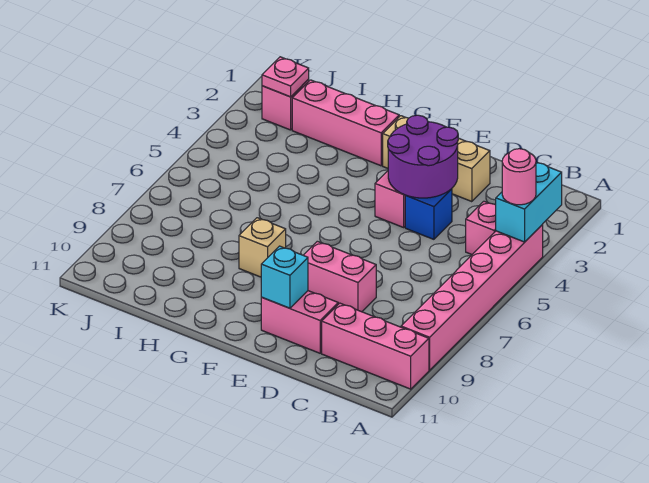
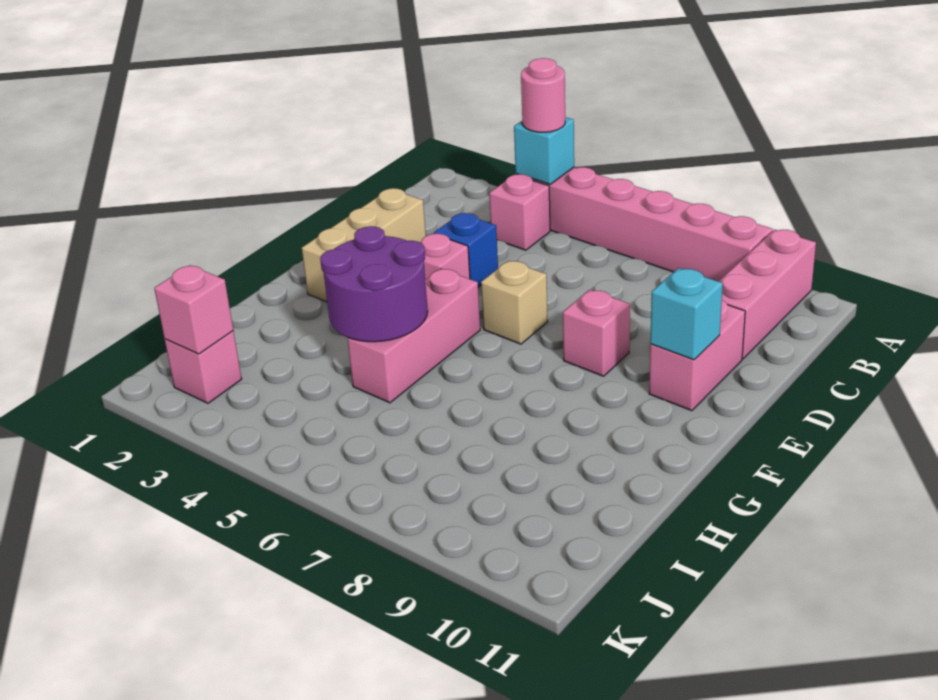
cyan 1x2 brick [496,162,562,242] -> cyan 1x1 brick [514,117,574,184]
purple 2x2 round brick [388,115,458,198] -> purple 2x2 round brick moved to [320,226,428,342]
pink 1x2 brick [303,241,376,312] -> pink 1x1 brick [563,290,630,376]
pink 1x3 brick [292,80,399,166] -> pink 1x3 brick moved to [347,269,480,403]
tan 1x1 brick [239,218,286,277] -> tan 1x1 brick moved to [481,261,548,344]
pink 1x1 plate [262,57,309,97] -> pink 1x1 brick [154,265,233,354]

